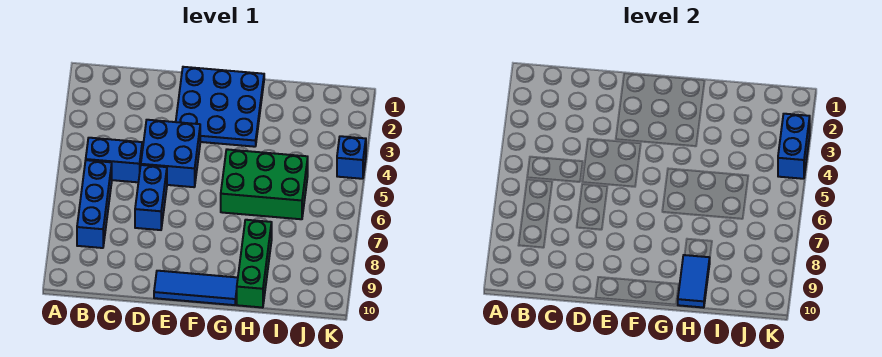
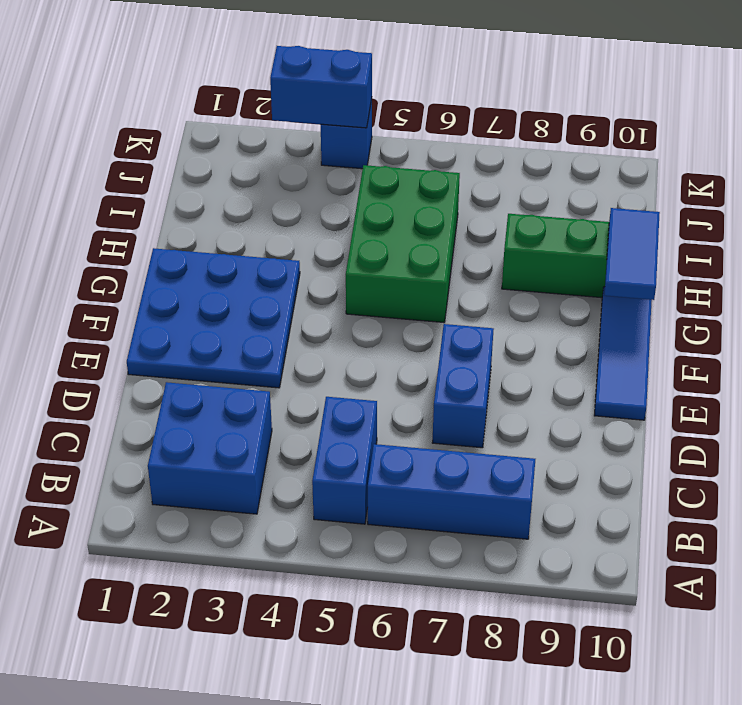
blue 2x2 brick [141,120,200,187] -> blue 2x2 brick moved to [148,382,272,514]
blue 1x2 brick [135,165,167,230] -> blue 1x2 brick turned to [432,324,494,448]
blue 1x2 tile [678,255,710,308] -> blue 1x2 tile turned to [605,208,660,300]

